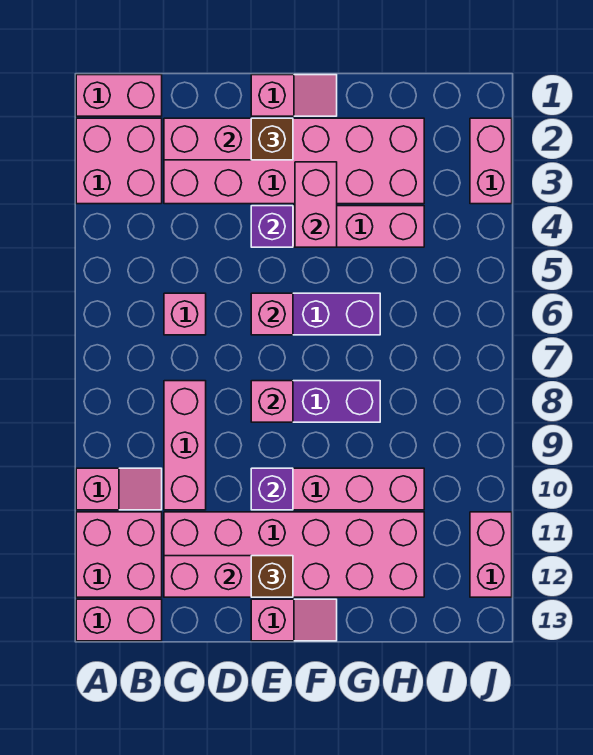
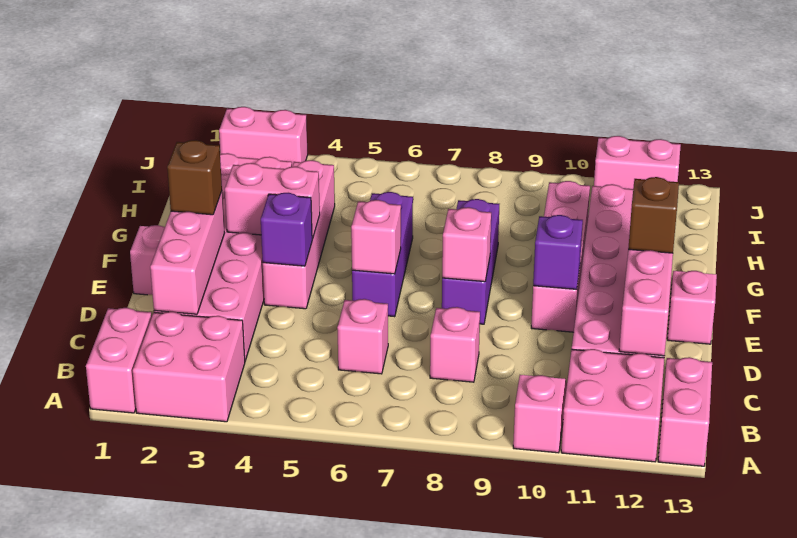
pink 1x3 brick [164,381,206,510] -> pink 1x1 brick [430,307,480,382]

